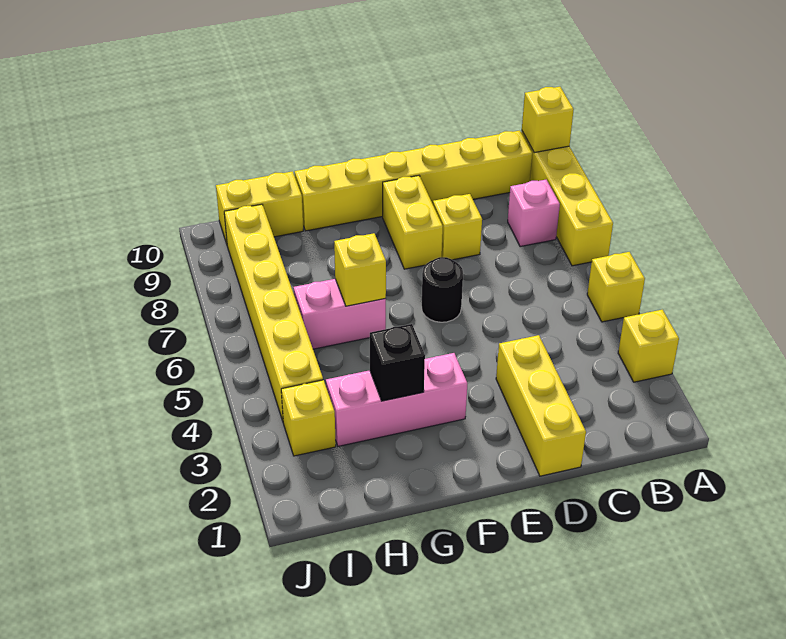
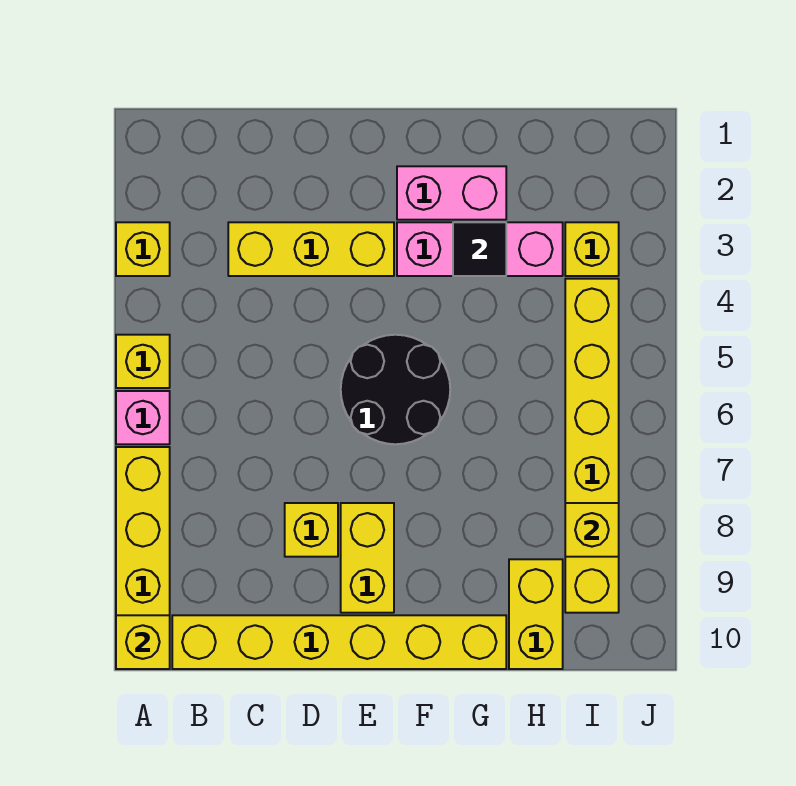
pink 1x1 brick [508,180,560,247] -> pink 1x1 brick moved to [116,391,170,444]
yellow 1x3 brick [496,335,586,476] -> yellow 1x3 brick turned to [228,222,394,276]
black 1x1 round brick [422,257,463,322] -> black 2x2 round brick [341,335,450,444]
black 1x1 brick [370,324,425,401] -> black 1x1 tile [453,222,506,276]
pink 1x2 brick [293,279,386,349] -> pink 1x2 brick moved to [397,166,506,220]
yellow 1x1 brick [334,233,386,306] -> yellow 1x1 brick moved to [565,503,619,557]
yellow 1x2 brick [216,171,303,244] -> yellow 1x2 brick turned to [509,559,563,669]

